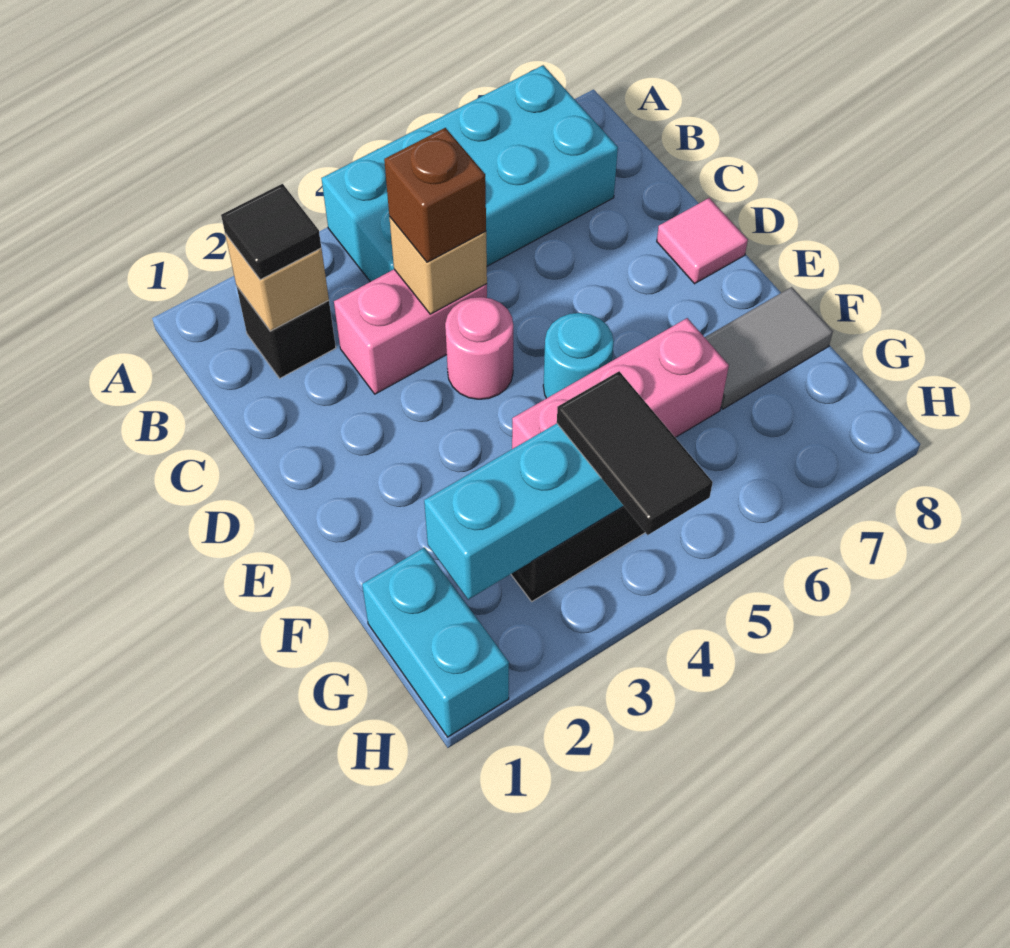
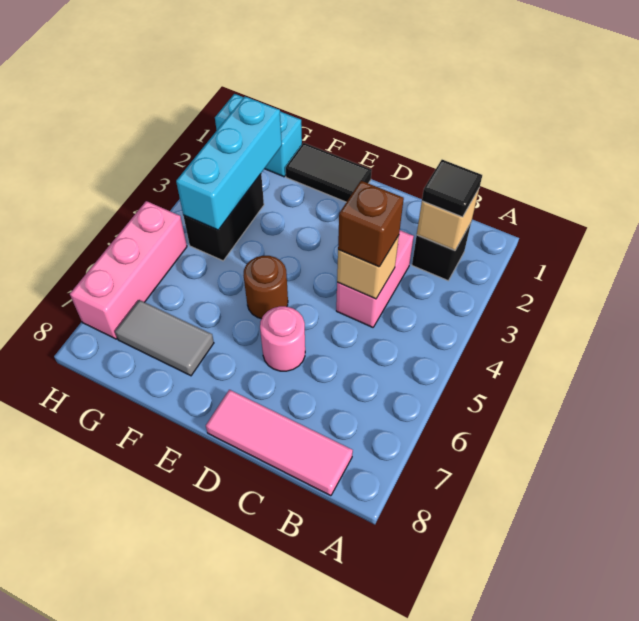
cyan 2x4 brick [321,65,618,282] -> none
pink 1x1 round brick [445,297,513,399] -> pink 1x1 round brick moved to [260,306,305,371]
pink 1x1 tile [657,198,748,284] -> pink 1x3 tile [206,390,353,496]
cyan 1x1 round brick [543,313,614,398] -> brown 1x1 round brick [243,256,288,319]
pink 1x3 brick [512,318,729,449] -> pink 1x3 brick moved to [70,201,187,339]
grey 1x2 tile [705,287,833,409] -> grey 1x2 tile turned to [115,300,214,376]
black 1x2 tile [557,371,713,535] -> black 1x2 tile moved to [286,143,372,202]

